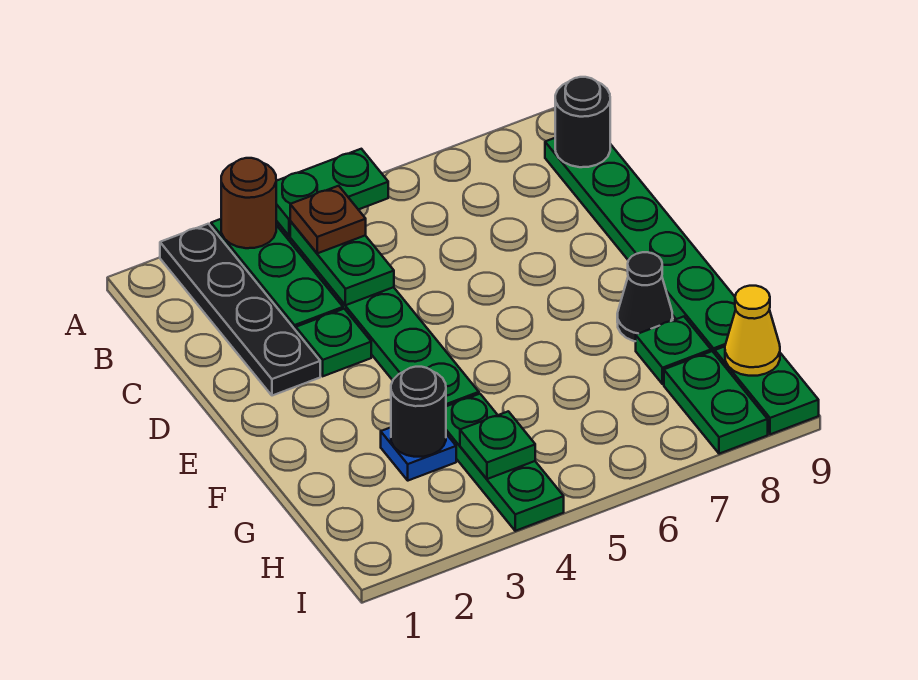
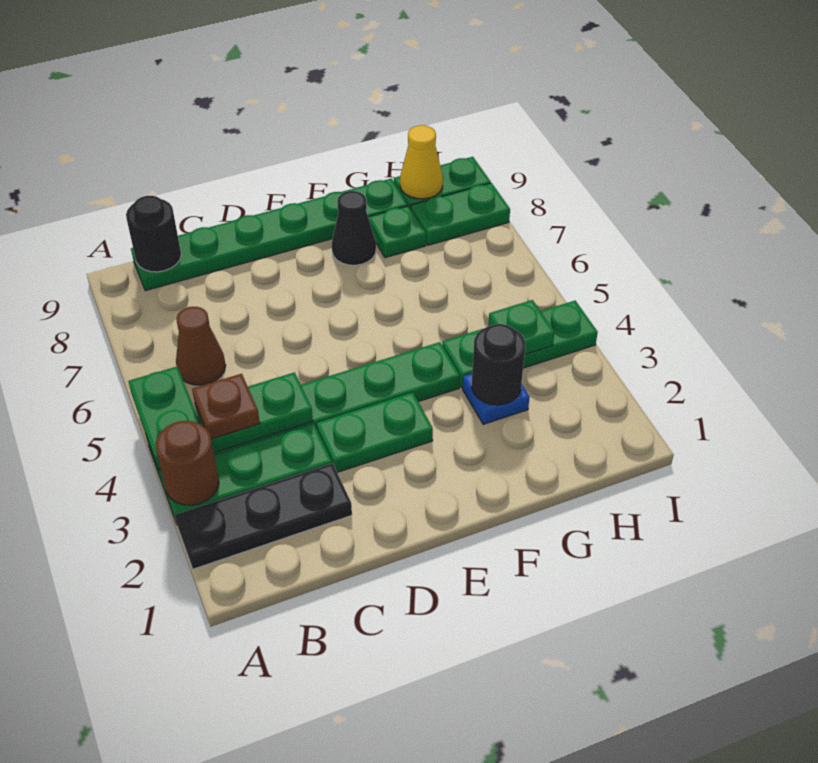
black 1x4 plate [160,224,320,396] -> black 1x3 plate [175,463,352,569]
none -> brown 1x1 cone [176,307,226,385]
green 1x1 plate [296,309,371,376] -> green 1x2 plate [316,392,433,472]

